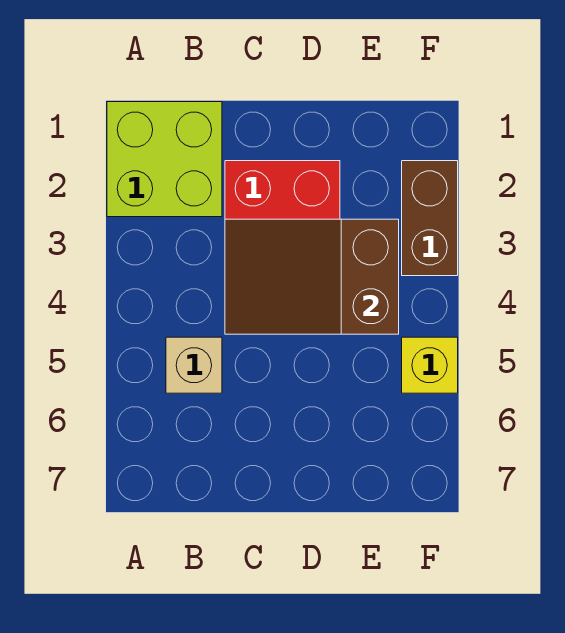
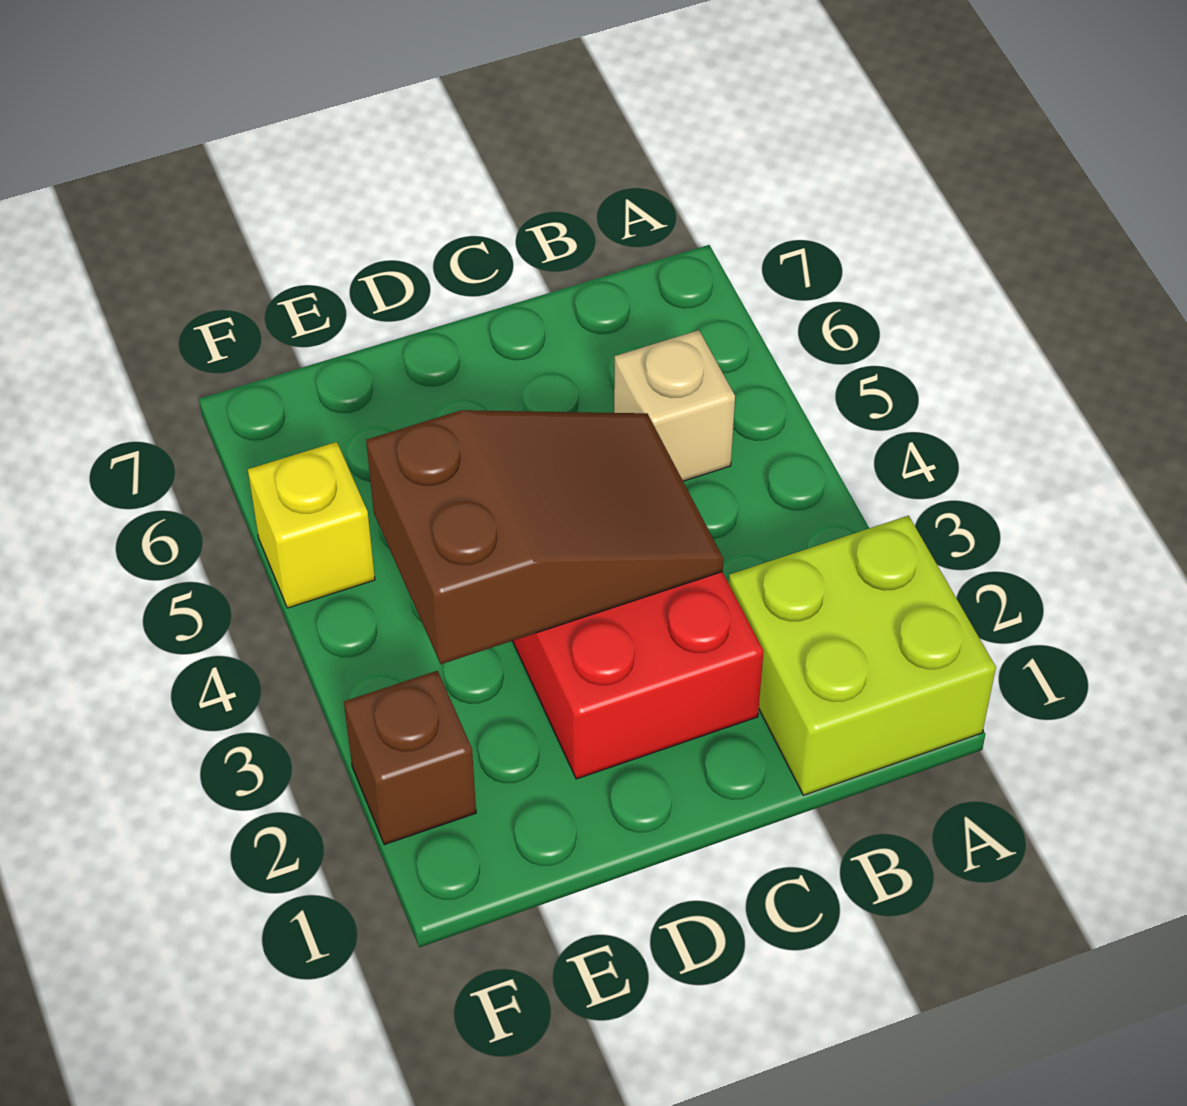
brown 1x2 brick [402,161,458,276] -> brown 1x1 brick [344,671,476,845]

